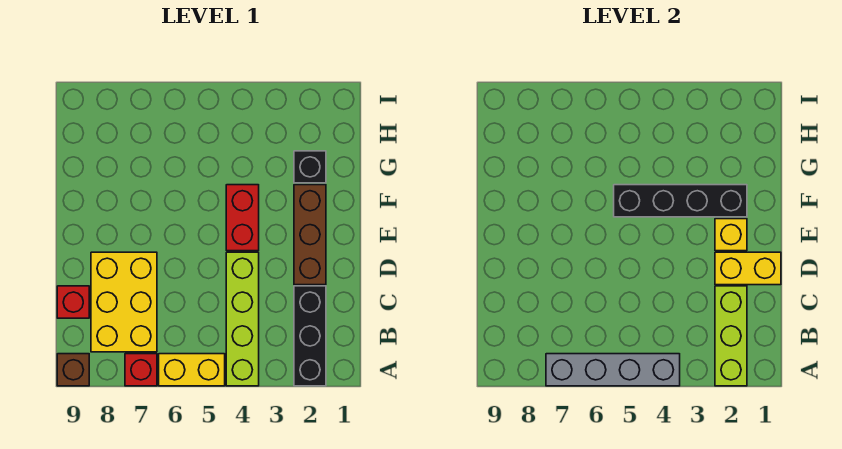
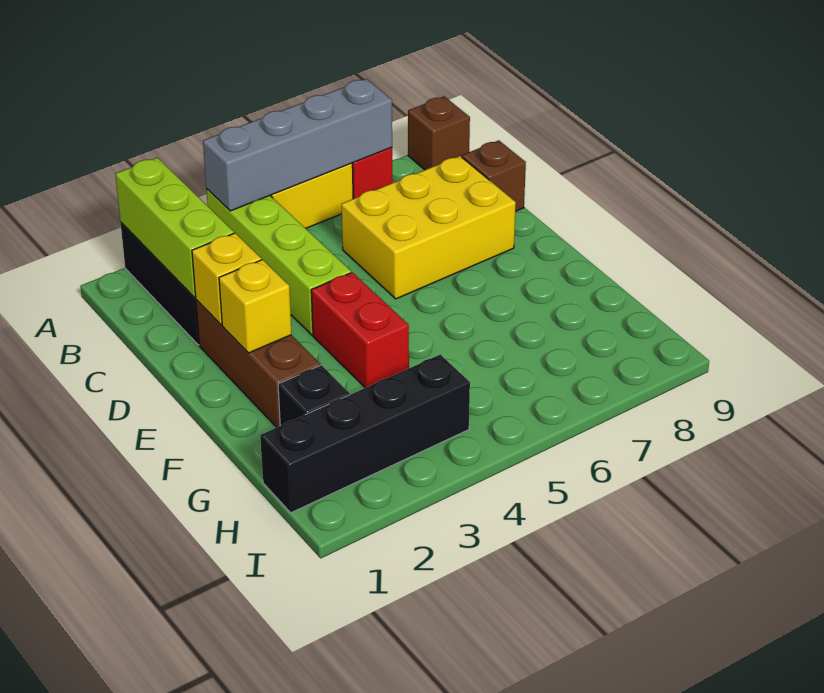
yellow 2x3 brick [91,252,157,352] -> yellow 2x3 brick turned to [342,156,516,299]
red 1x1 brick [57,286,89,318] -> brown 1x1 brick [462,140,526,211]
yellow 1x2 brick [715,252,781,285] -> yellow 1x1 brick [192,233,261,325]
black 1x4 brick [614,185,747,217] -> black 1x4 brick moved to [260,354,470,513]

